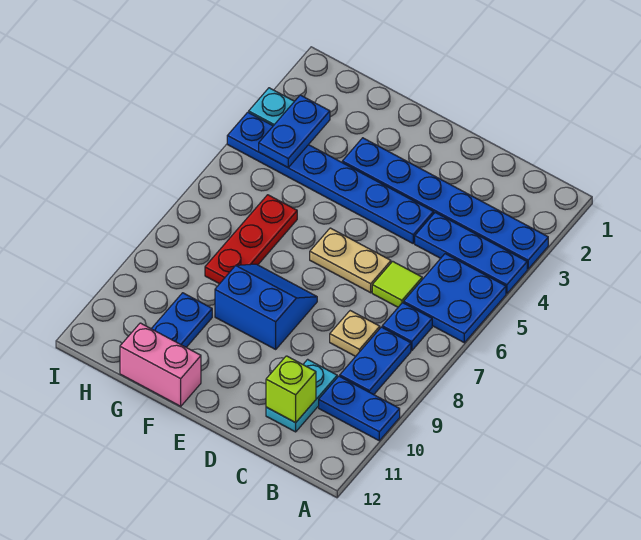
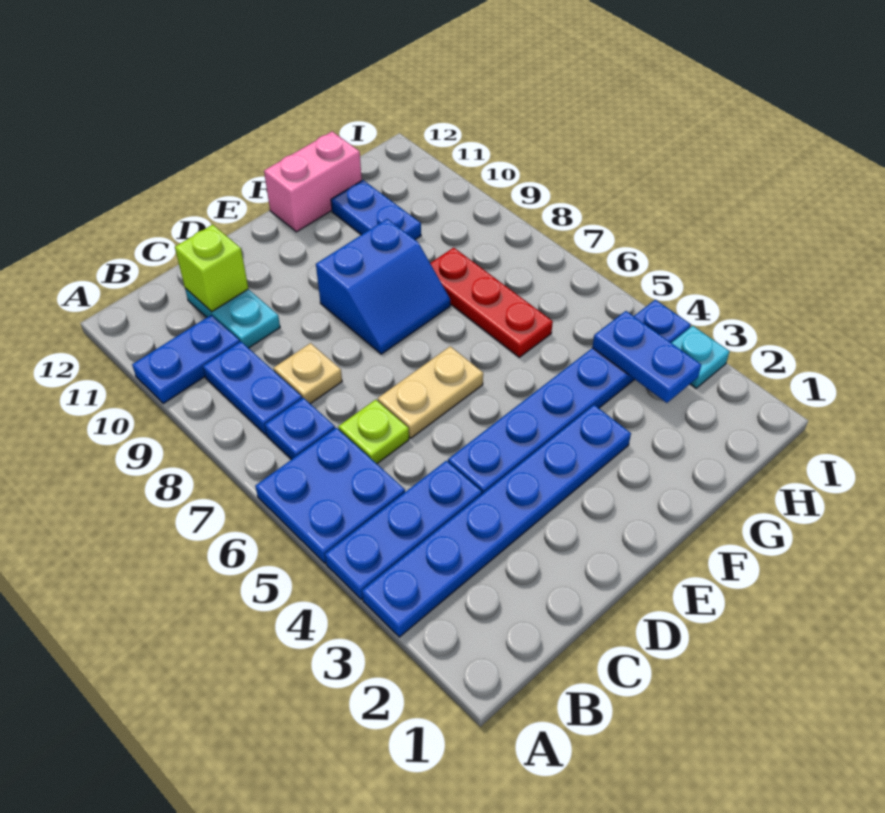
lime 1x1 tile [372,261,422,307] -> lime 1x1 plate [338,400,409,464]

